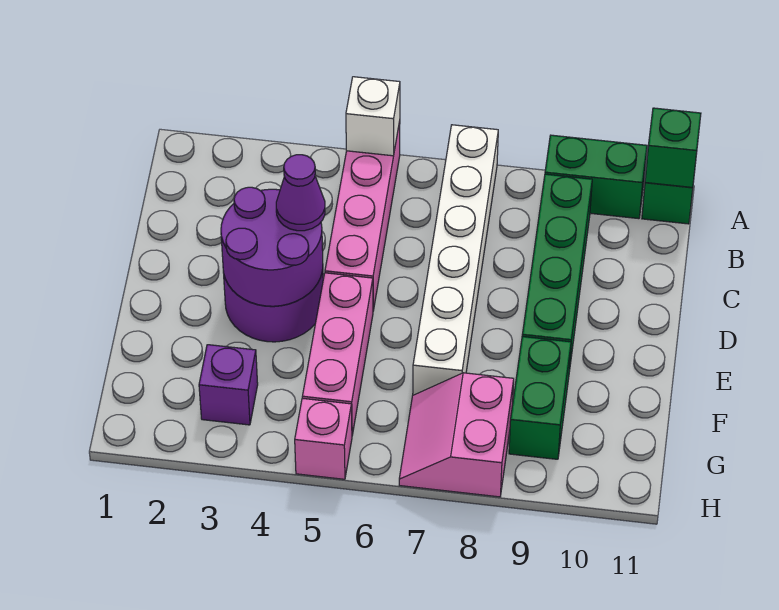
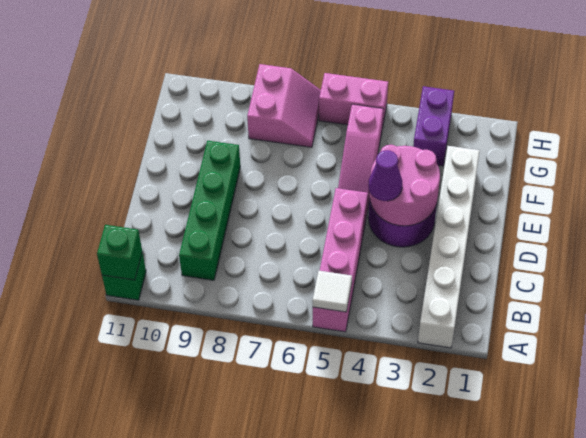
white 1x1 brick [346,77,400,156] -> white 1x1 tile [312,271,352,312]
white 1x6 brick [413,125,498,395] -> white 1x6 brick moved to [418,146,480,348]
green 1x2 brick [545,135,647,219] -> none
purple 2x2 round brick [221,187,323,306] -> pink 2x2 round brick [370,145,440,226]
pink 1x3 brick [302,273,373,435] -> pink 1x3 slope [338,104,383,211]
green 1x2 brick [509,336,571,459] -> none
purple 1x1 brick [199,345,258,425] -> purple 1x2 brick [413,86,454,166]
pink 1x1 brick [295,398,352,479] -> pink 1x2 brick [319,73,388,128]

